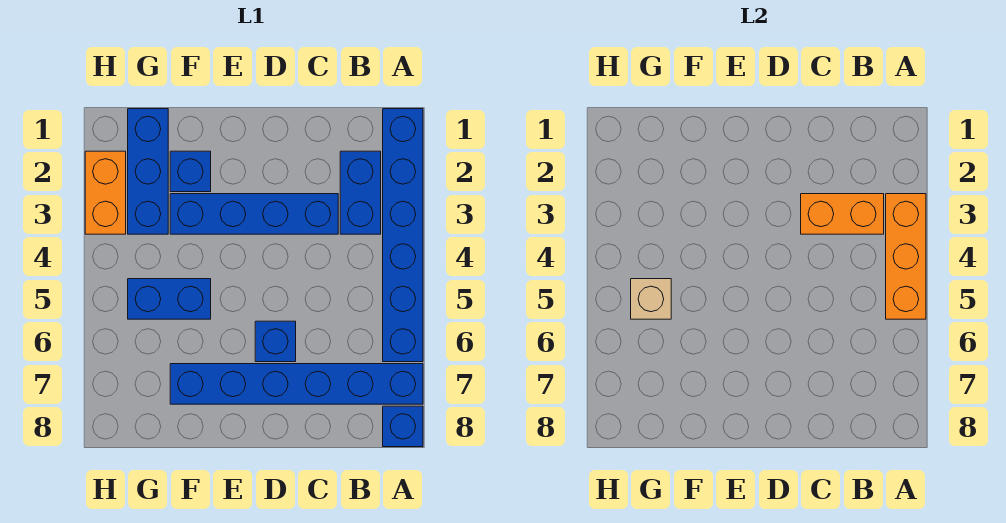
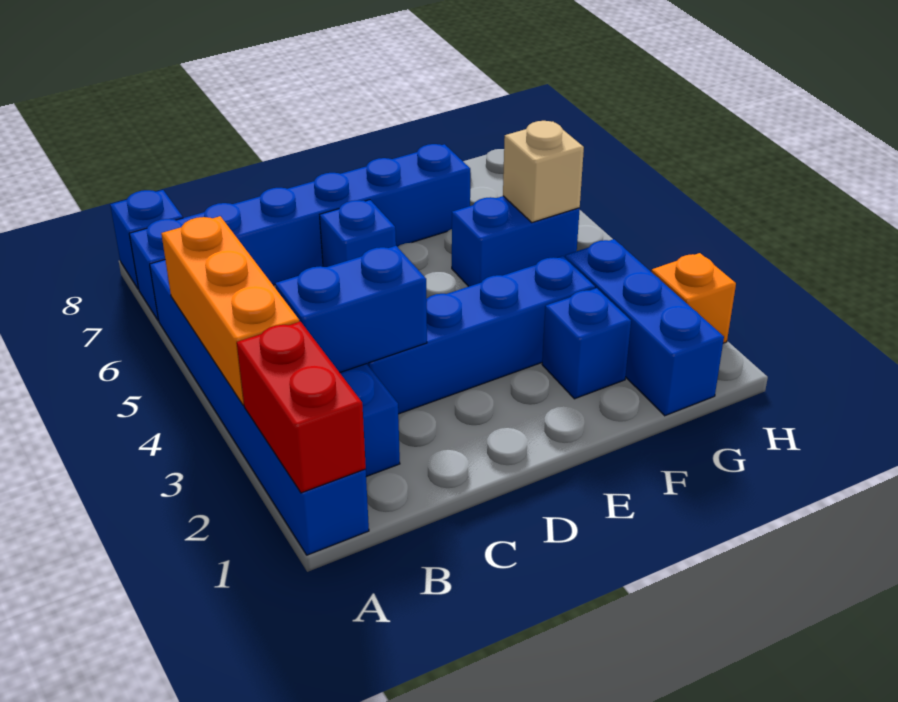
none -> red 1x2 brick [237,322,366,493]
orange 1x2 brick [801,194,884,234] -> blue 1x2 brick [275,246,427,373]
orange 1x2 brick [85,151,126,234] -> orange 1x1 brick [651,253,736,343]

